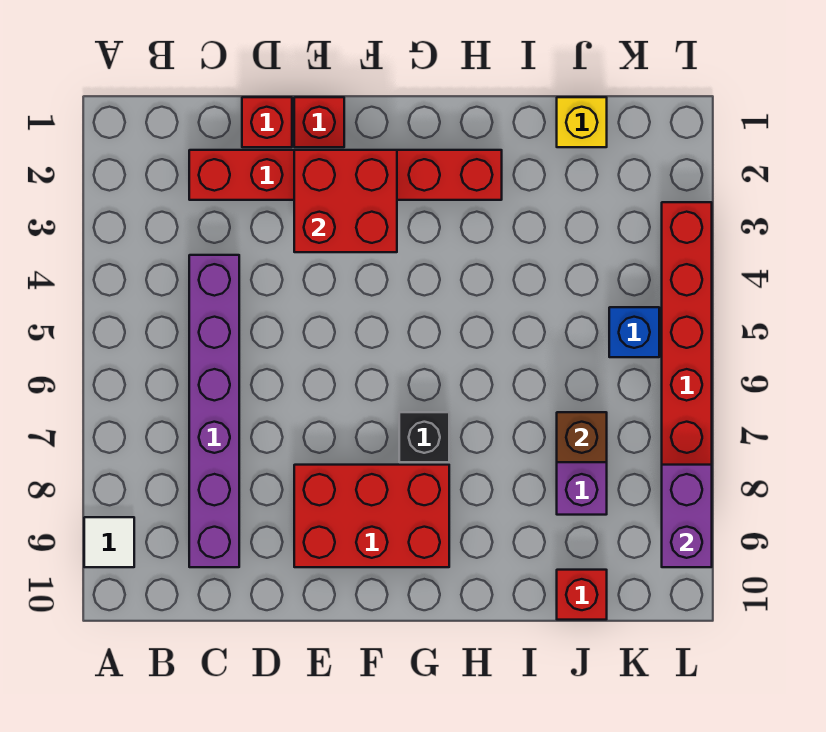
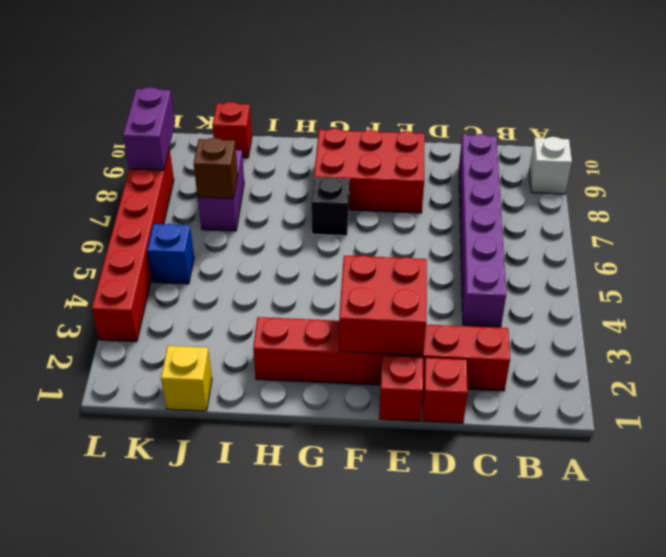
white 1x1 tile [84,517,134,567] -> white 1x1 brick [529,137,572,194]

